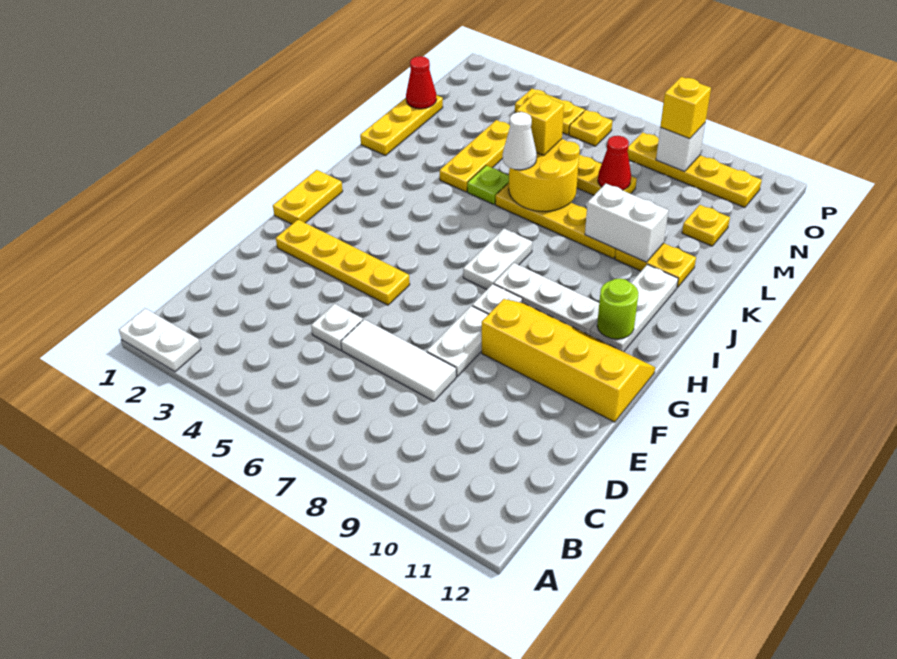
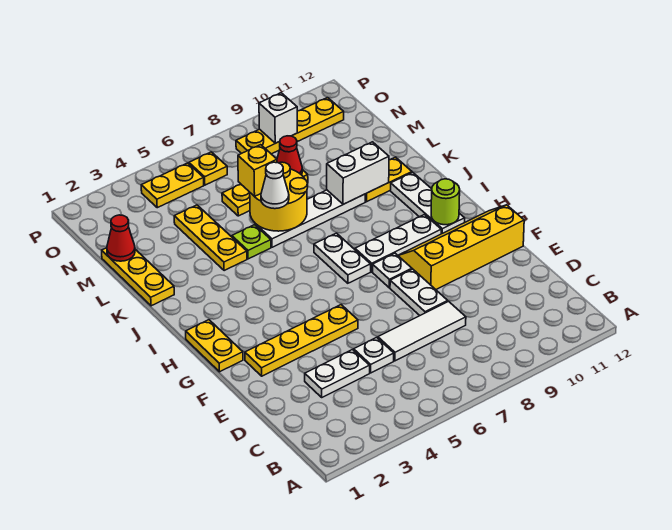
white 1x2 plate [119,308,201,372] -> white 1x2 plate moved to [305,350,370,397]
yellow 1x4 plate [495,183,616,258] -> white 1x4 plate [256,190,365,247]
yellow 1x1 plate [682,205,730,246] -> none
yellow 1x1 brick [660,77,711,139] -> none

